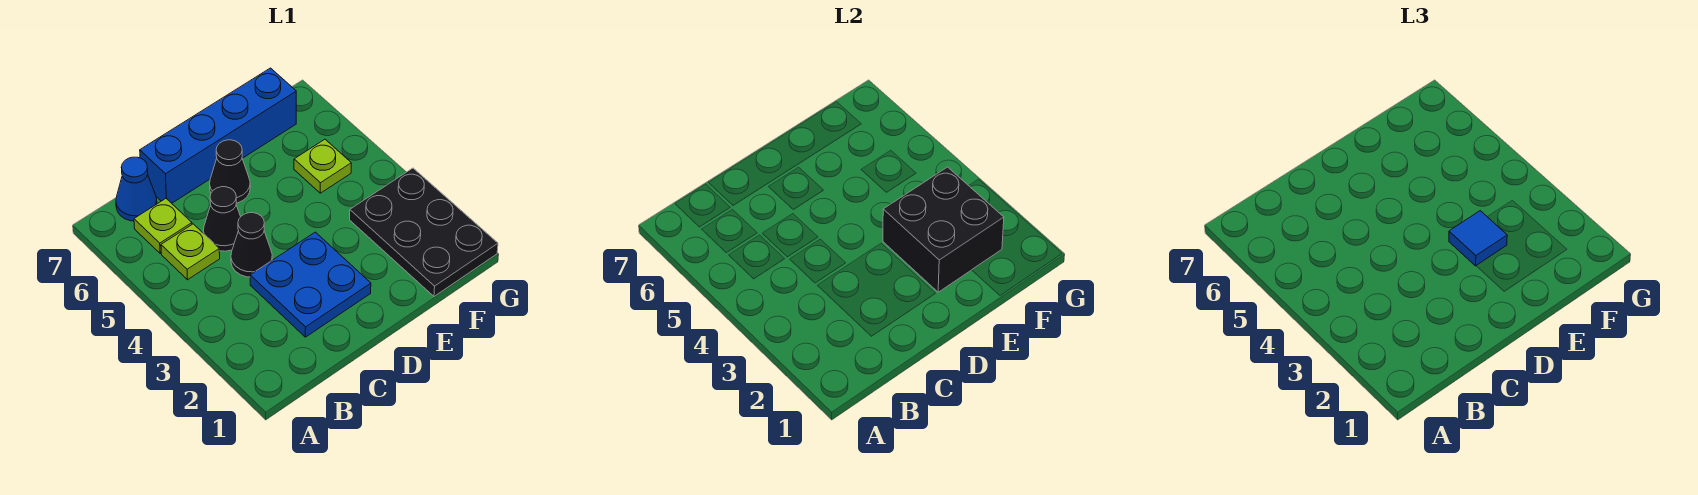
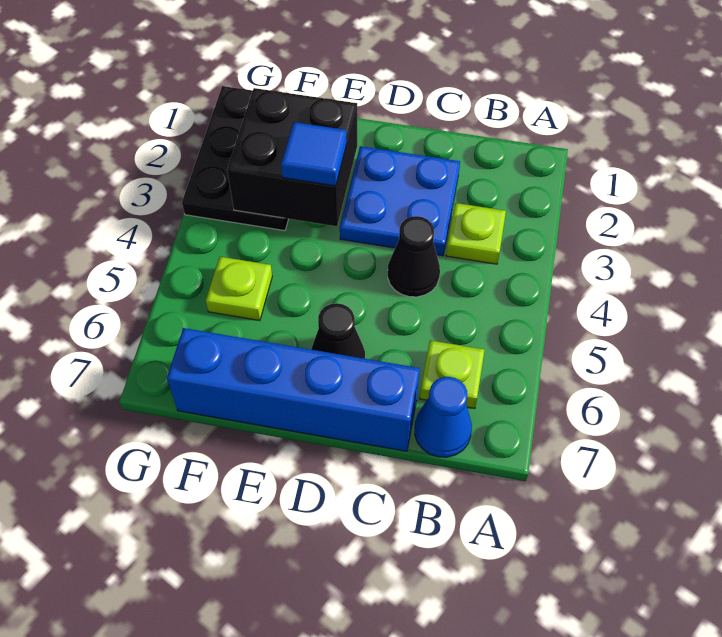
lime 1x1 plate [161,224,220,280] -> lime 1x1 plate moved to [446,203,506,264]
black 1x1 cone [203,187,241,251] -> none

